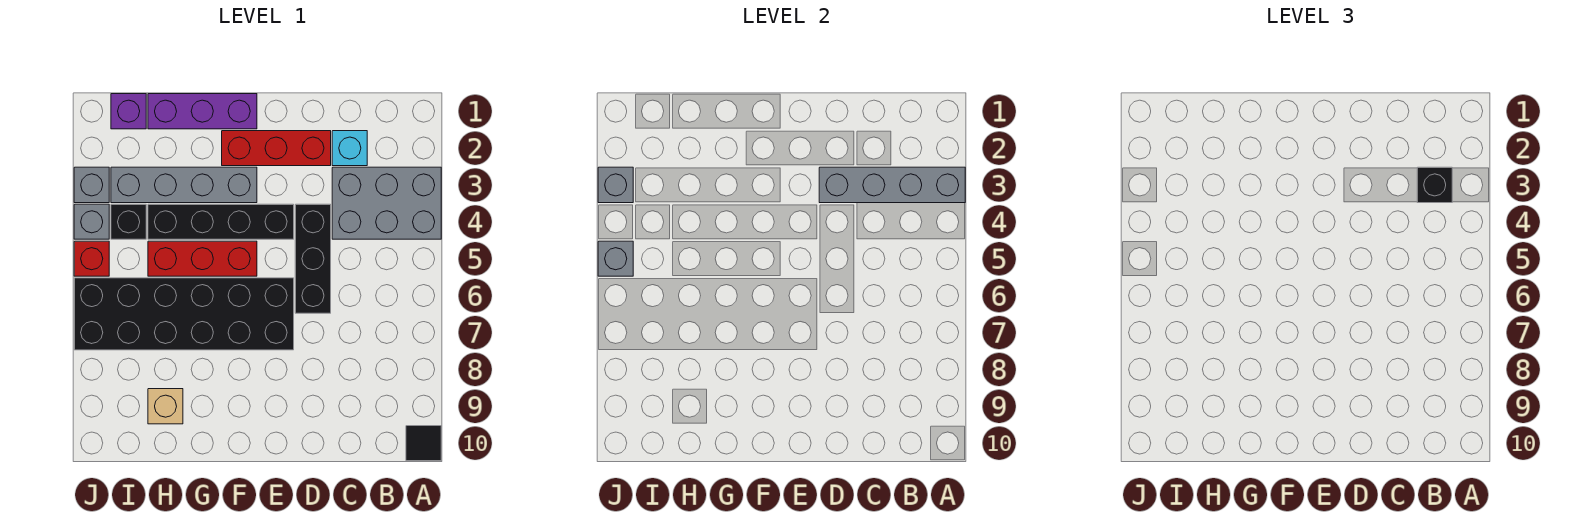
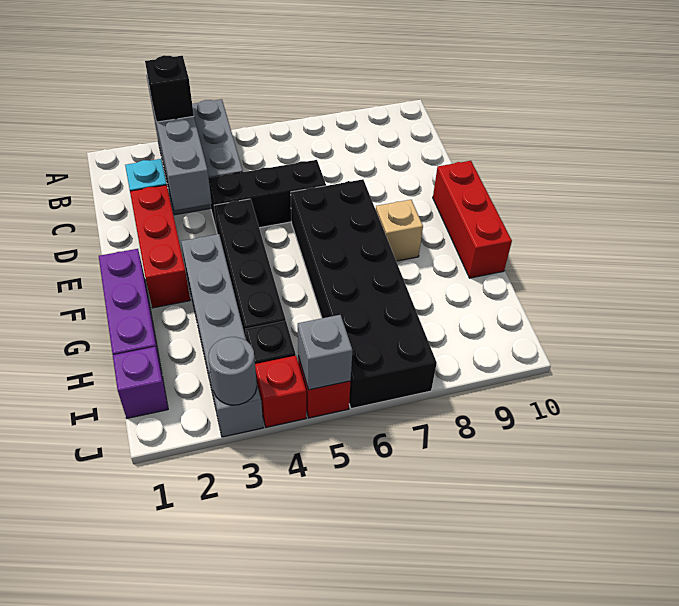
black 1x1 tile [406,426,441,461] -> none
red 1x3 brick [148,241,257,276] -> red 1x3 brick moved to [433,161,512,278]
tan 1x1 brick [148,389,183,424] -> tan 1x1 brick moved to [376,200,423,261]
grey 1x1 brick [598,167,633,203] -> grey 1x1 round brick [208,337,257,405]
grey 1x1 brick [74,204,109,239] -> red 1x1 brick [255,356,306,427]

